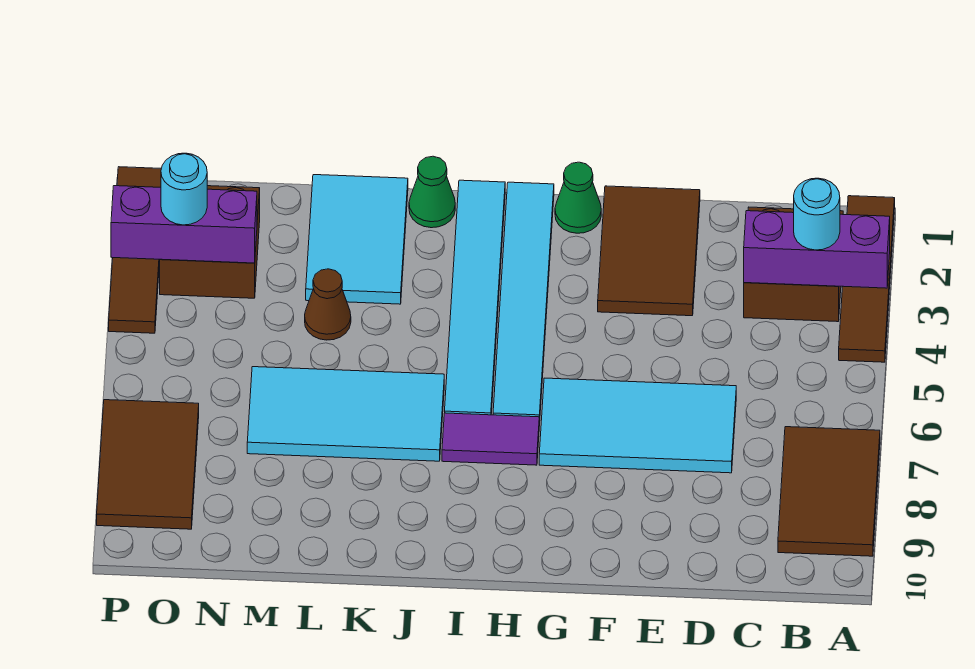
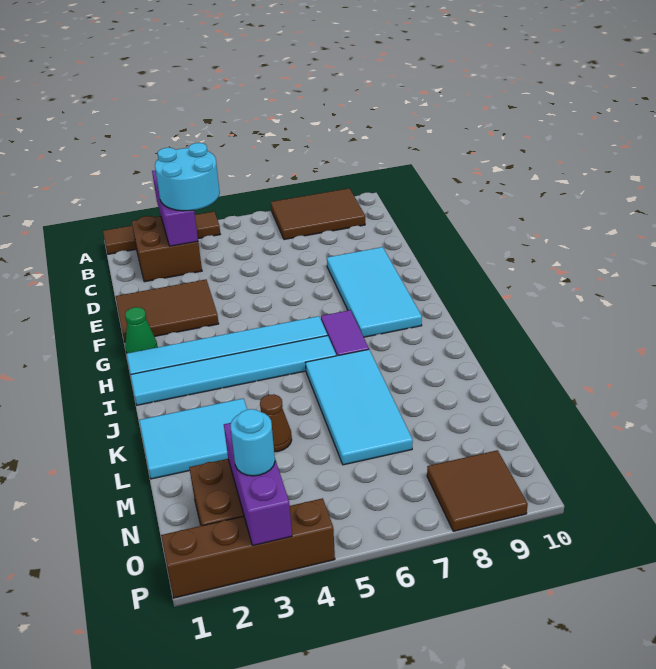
cyan 1x1 round brick [794,178,840,250] -> cyan 2x2 round brick [155,143,220,211]
cyan 2x4 tile [539,378,736,473] -> cyan 2x4 tile moved to [327,247,422,337]
green 1x1 cone [409,156,455,228] -> none
brown 2x3 tile [97,400,199,529] -> brown 2x2 tile [427,450,528,531]
brown 1x4 tile [109,167,161,333] -> brown 1x4 brick [161,498,335,598]

